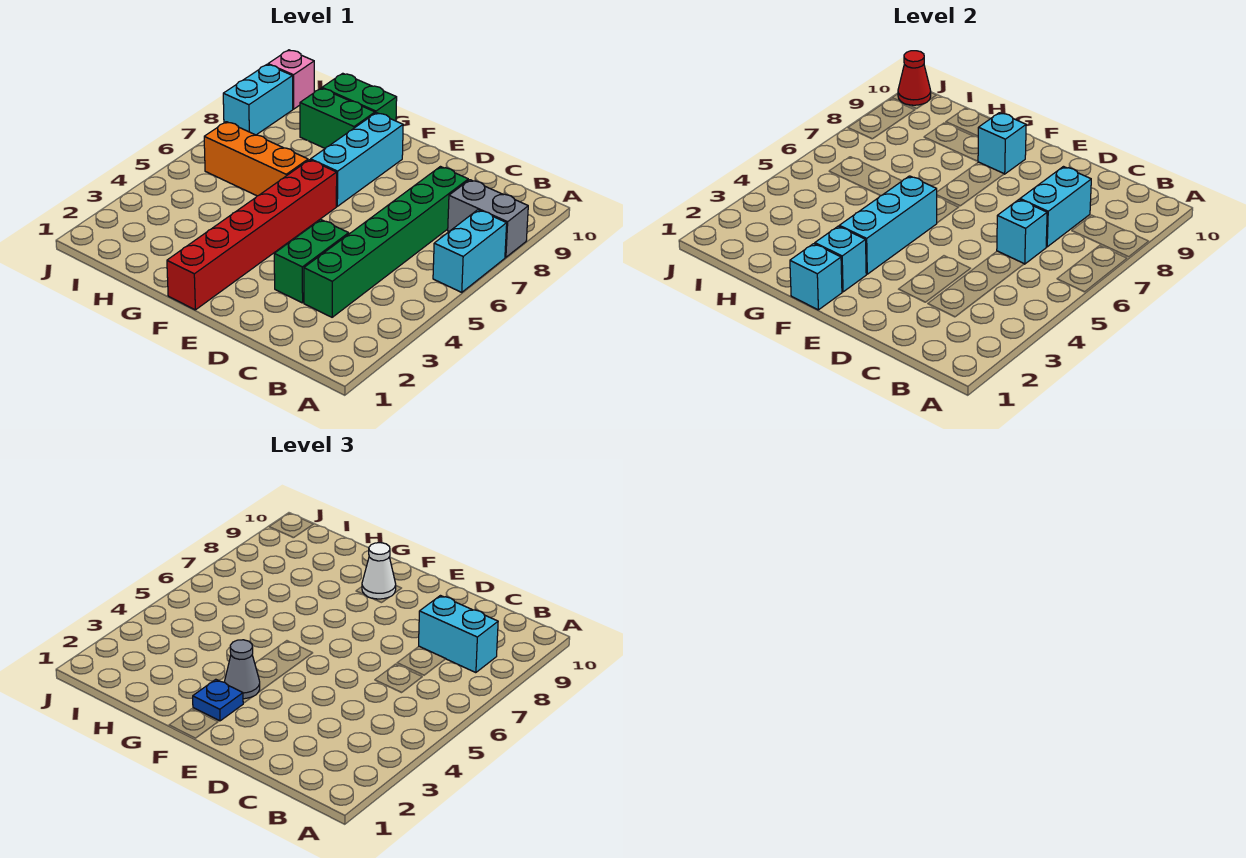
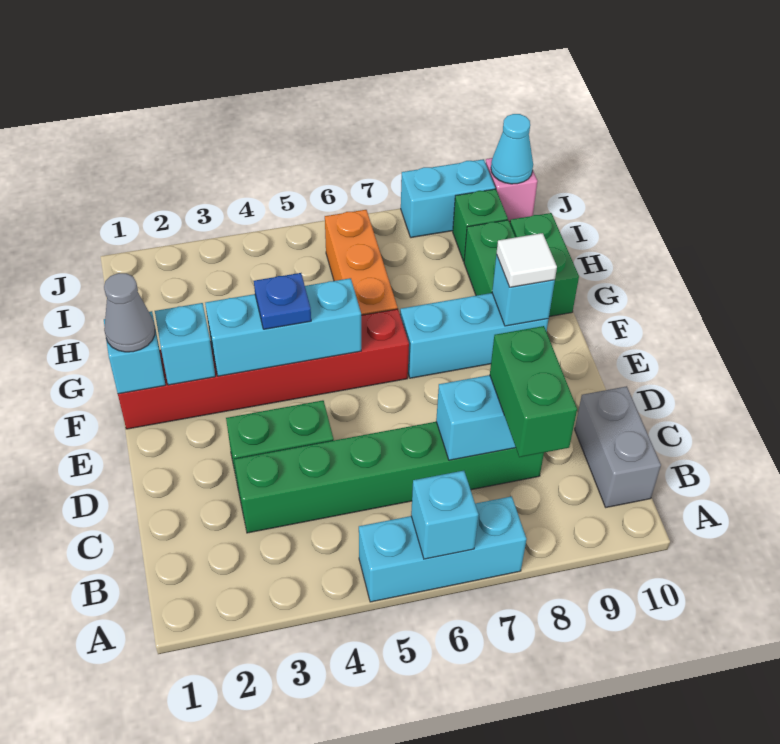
cyan 1x2 brick [433,210,507,292] -> cyan 1x3 brick [359,496,527,602]
grey 1x2 brick [448,180,528,257] -> grey 1x2 brick moved to [575,386,661,507]
cyan 1x2 brick [419,596,498,673] -> green 1x2 brick [490,326,577,457]
cyan 1x1 brick [997,200,1047,264] -> cyan 1x1 brick moved to [411,471,478,559]
blue 1x1 plate [193,679,244,721] -> blue 1x1 plate moved to [254,273,311,329]
grey 1x1 cone [225,640,260,699] -> grey 1x1 cone moved to [104,273,155,352]
white 1x1 cone [362,543,396,599] -> white 1x1 tile [496,233,557,287]
none -> green 1x1 brick [453,189,508,261]
red 1x1 cone [898,51,931,105] -> cyan 1x1 cone [491,114,533,184]

